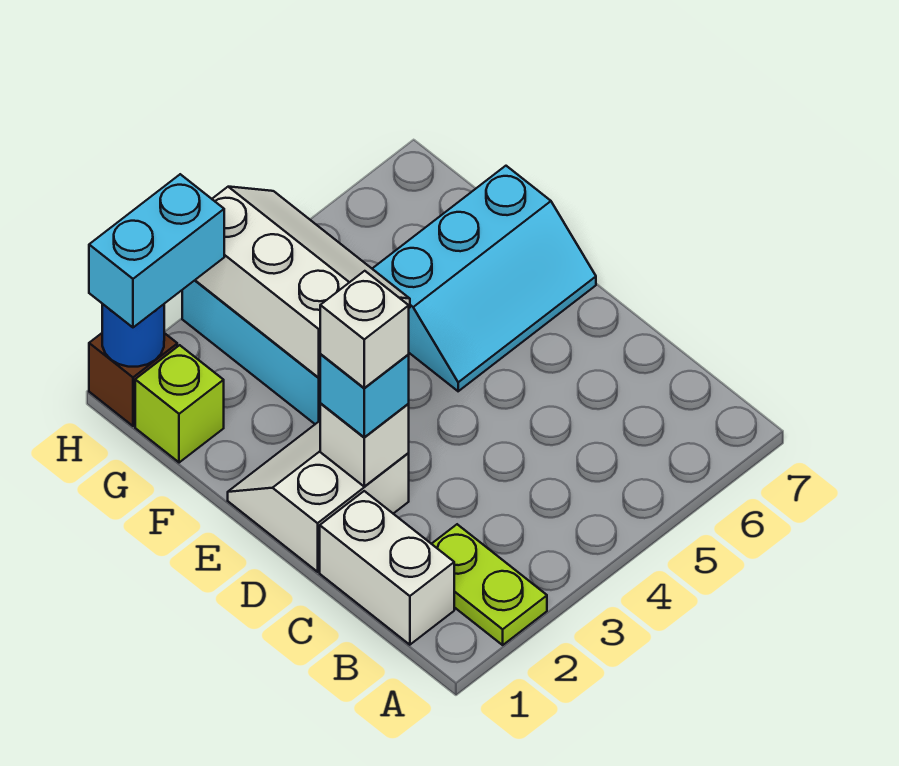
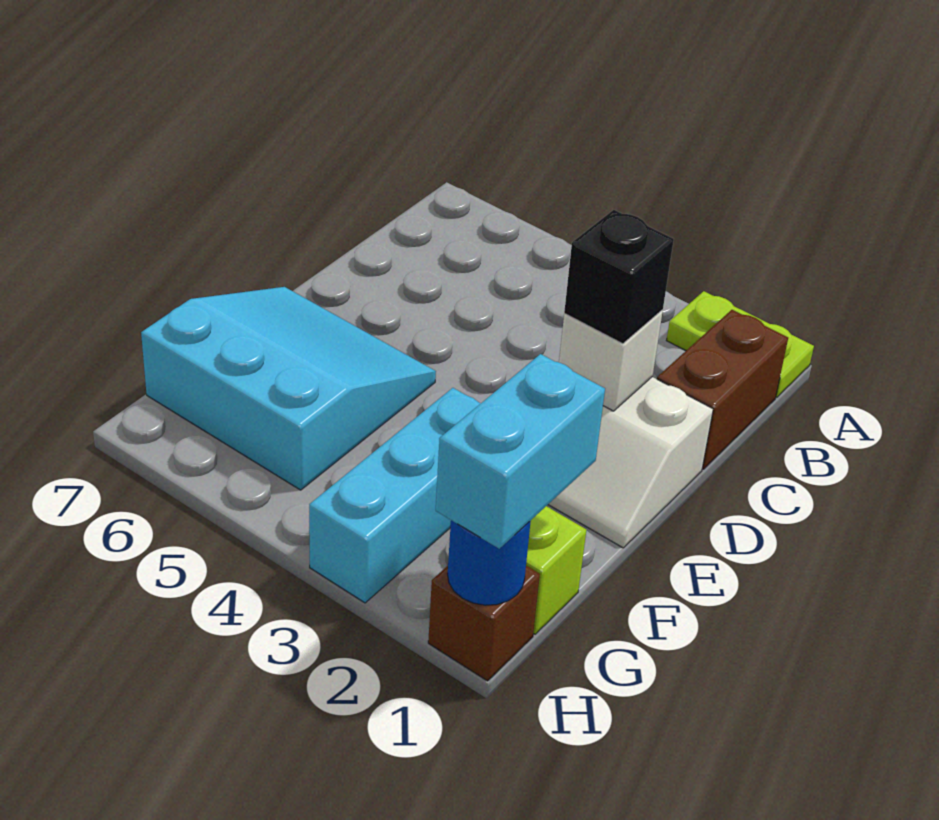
lime 1x2 plate [432,524,547,645] -> lime 1x2 plate turned to [667,291,814,397]
white 1x2 brick [320,491,454,645] -> brown 1x2 brick [657,310,788,469]
cyan 1x1 brick [320,354,409,437] -> black 1x1 brick [564,210,674,344]
white 1x1 brick [320,271,409,388] -> none
cyan 2x3 slope [372,166,596,391] -> cyan 3x3 slope [141,287,436,490]
white 2x3 slope [195,187,410,378] -> none
cyan 1x2 brick [89,174,224,327] -> cyan 1x2 brick turned to [436,354,605,549]

